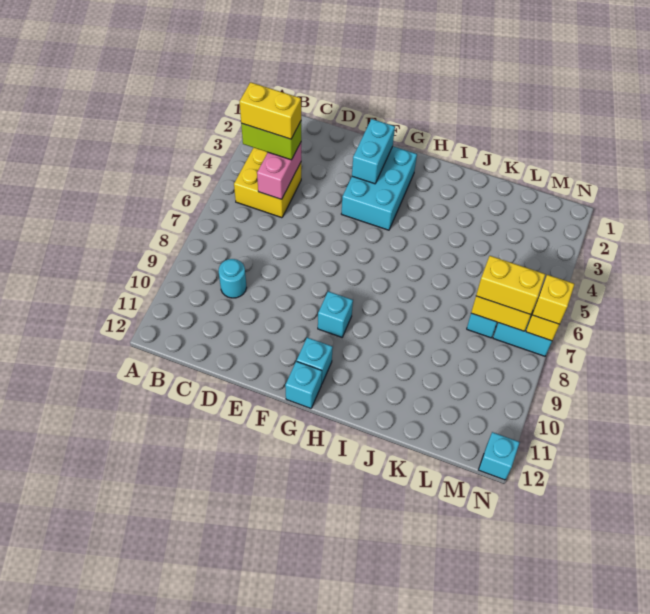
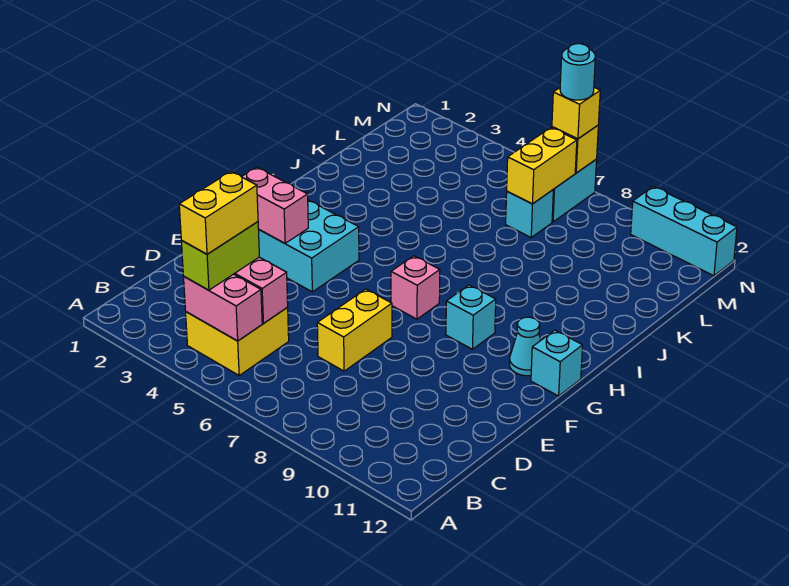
none -> pink 1x2 brick [184,274,262,341]
cyan 1x1 round brick [219,259,247,298] -> cyan 1x1 round brick moved to [560,44,595,100]
cyan 1x2 brick [352,119,395,184] -> pink 1x2 brick [242,167,308,243]
none -> pink 1x1 brick [391,256,440,319]
cyan 1x1 brick [297,338,333,383] -> cyan 1x1 cone [509,317,541,376]
yellow 1x2 brick [476,256,545,315] -> yellow 1x2 brick moved to [317,289,392,371]
cyan 1x1 brick [479,432,520,480] -> cyan 1x3 brick [631,187,737,276]

